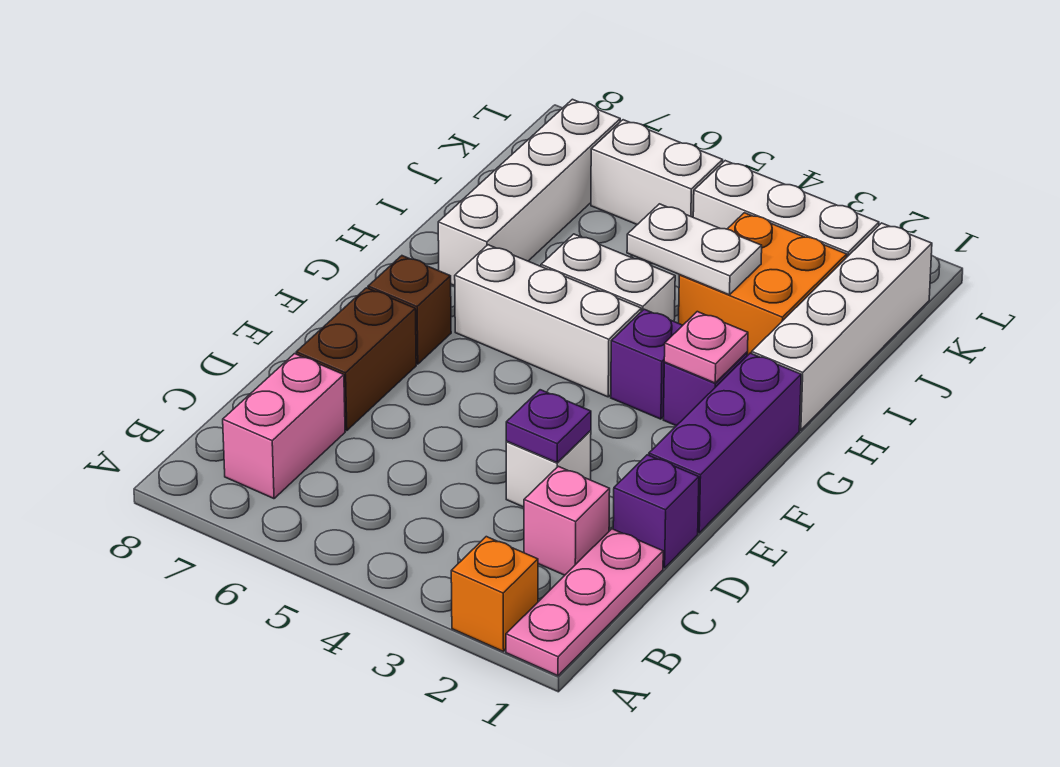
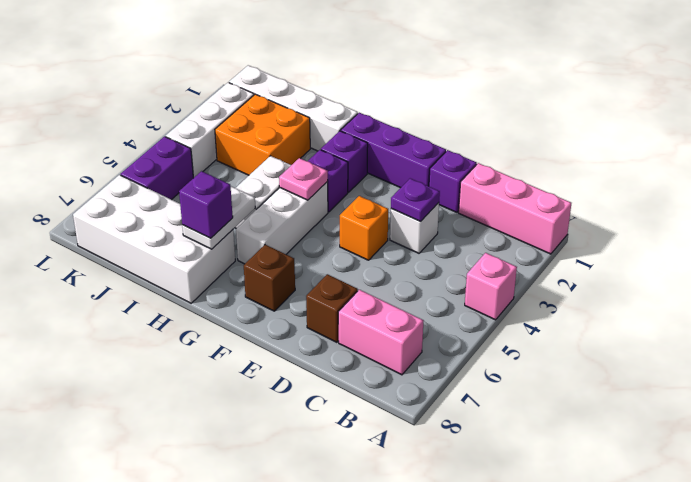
pink 1x3 plate [506,529,663,676] -> pink 1x3 brick [459,163,571,254]
orange 1x1 brick [451,537,538,652] -> orange 1x1 brick moved to [340,196,388,260]
pink 1x1 brick [524,466,610,575] -> pink 1x1 brick moved to [465,253,517,320]
brown 1x2 brick [296,288,416,431] -> brown 1x1 brick [306,274,358,342]
pink 1x1 plate [664,312,748,383] -> pink 1x1 plate moved to [279,158,328,200]
white 1x4 brick [438,99,620,286] -> white 2x4 brick [73,175,235,303]
none -> purple 1x1 brick [179,171,233,238]
white 1x2 plate [627,204,762,295] -> white 1x2 plate moved to [182,186,255,249]
white 1x2 brick [591,120,723,225] -> purple 1x2 brick [121,136,193,200]

